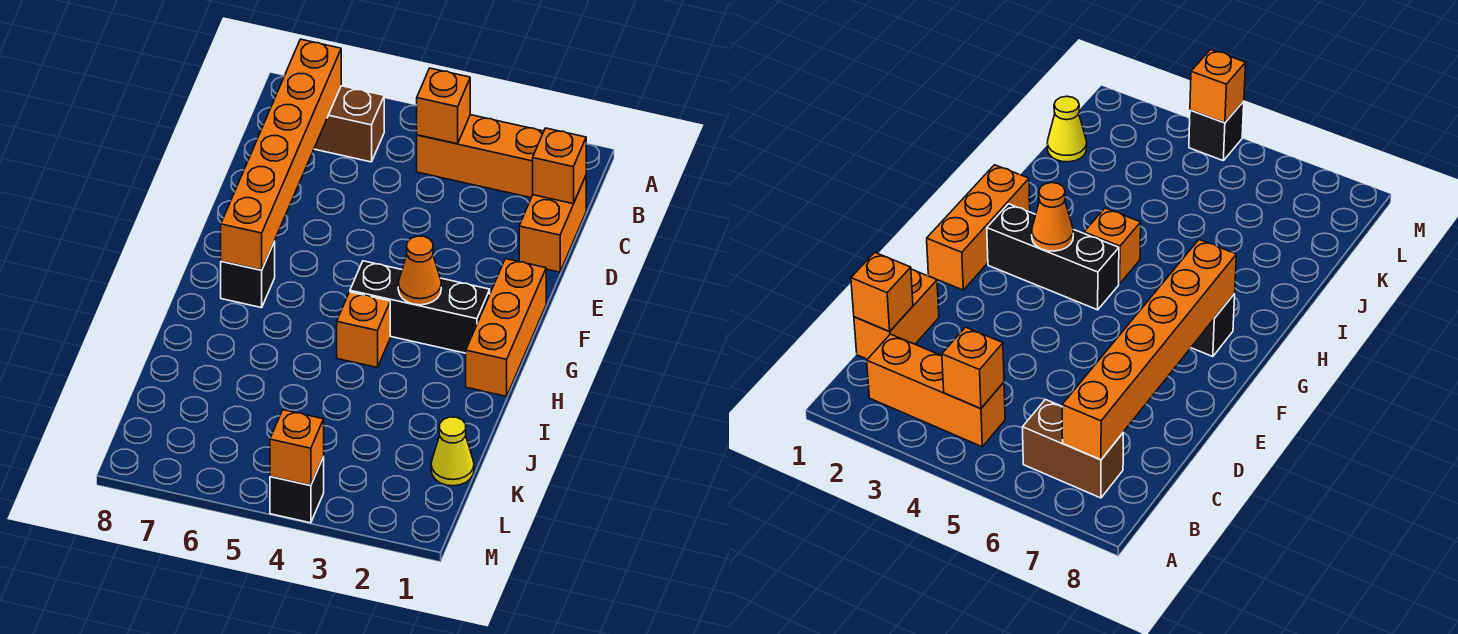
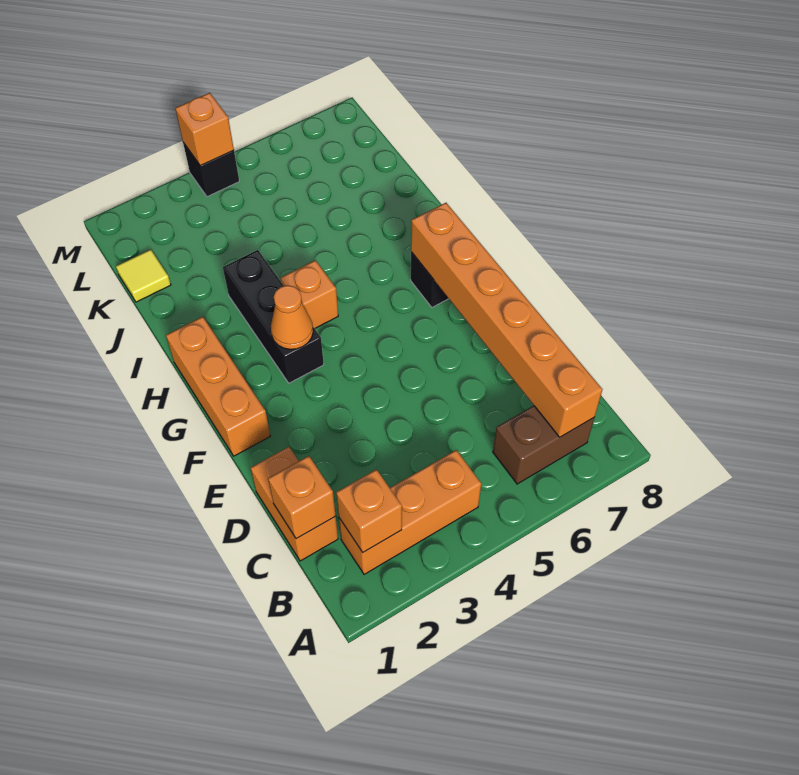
orange 1x1 brick [417,68,470,144] -> orange 1x1 brick moved to [336,470,402,552]
black 1x3 brick [350,261,490,353] -> black 1x3 brick turned to [223,250,324,383]
yellow 1x1 cone [431,417,474,486] -> yellow 1x1 tile [116,250,171,302]

